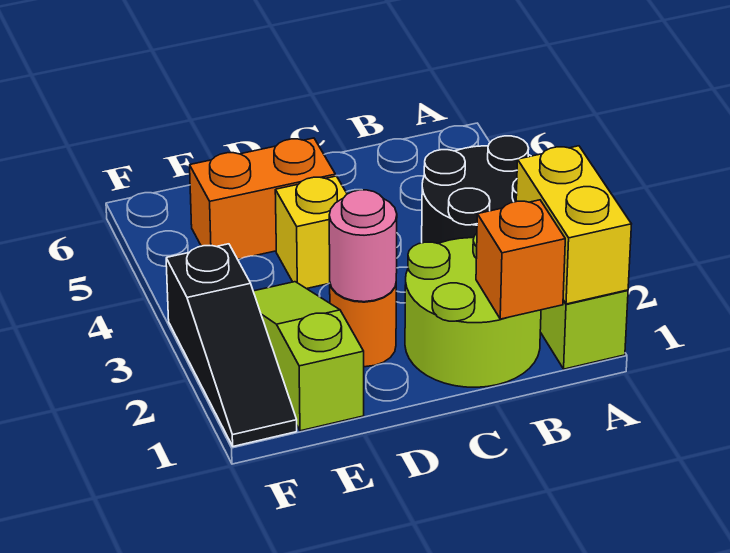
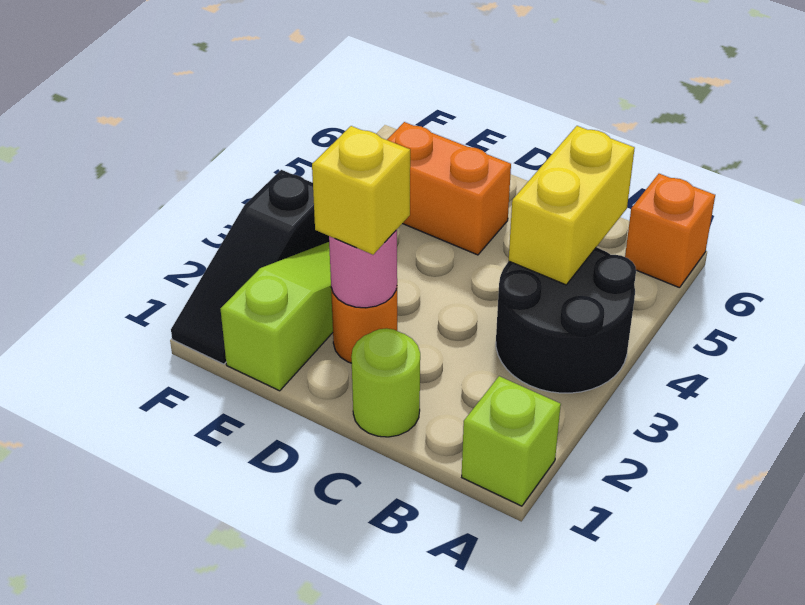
yellow 1x2 brick [516,146,631,304] -> yellow 1x2 brick moved to [509,126,635,285]
lime 2x2 round brick [405,234,541,387] -> lime 1x1 round brick [351,328,420,437]
orange 1x1 brick [476,200,565,319] -> orange 1x1 brick moved to [625,174,715,288]
yellow 1x1 brick [275,176,347,289] -> yellow 1x1 brick moved to [312,126,410,255]

